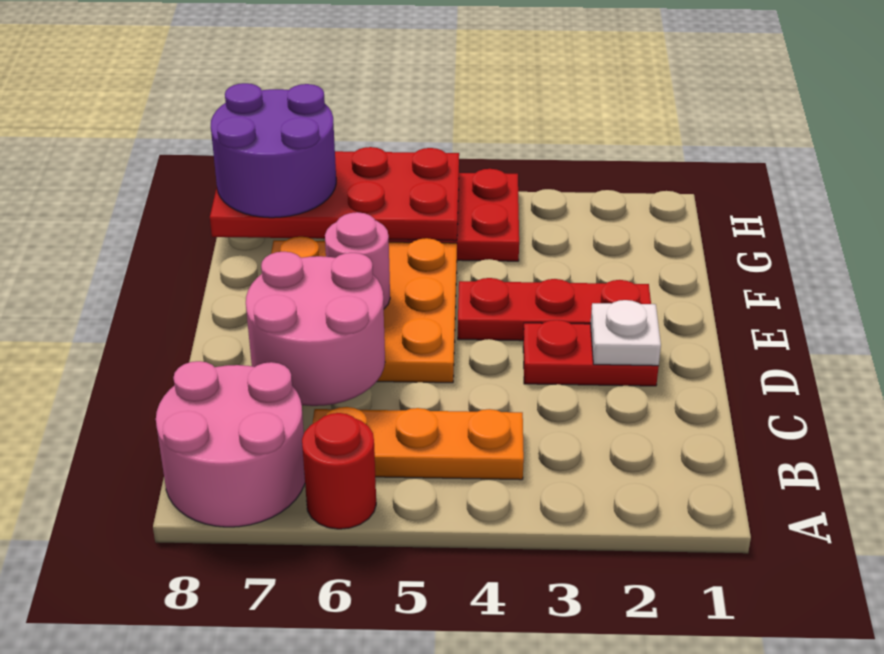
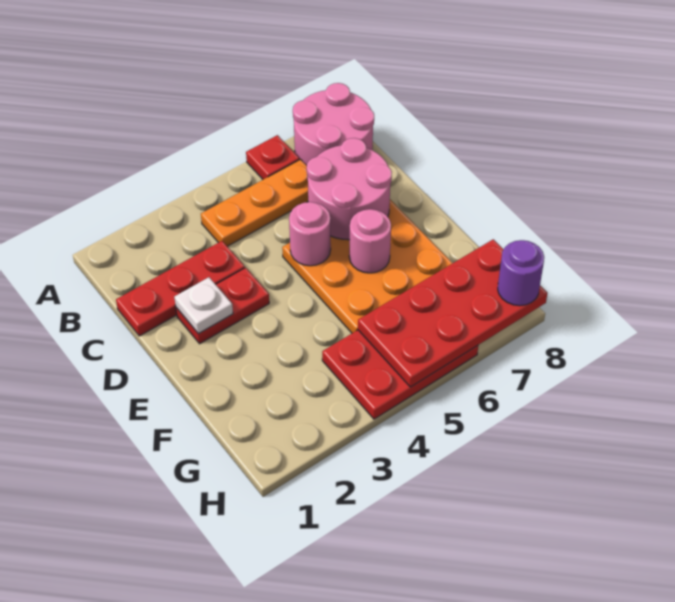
red 1x1 round brick [302,413,376,529] -> red 1x1 plate [246,135,300,179]
none -> pink 1x1 round brick [289,202,331,266]
red 1x3 plate [458,278,651,341] -> red 1x3 plate moved to [116,241,245,336]
purple 2x2 round brick [211,83,336,218] -> purple 1x1 round brick [498,240,544,306]

